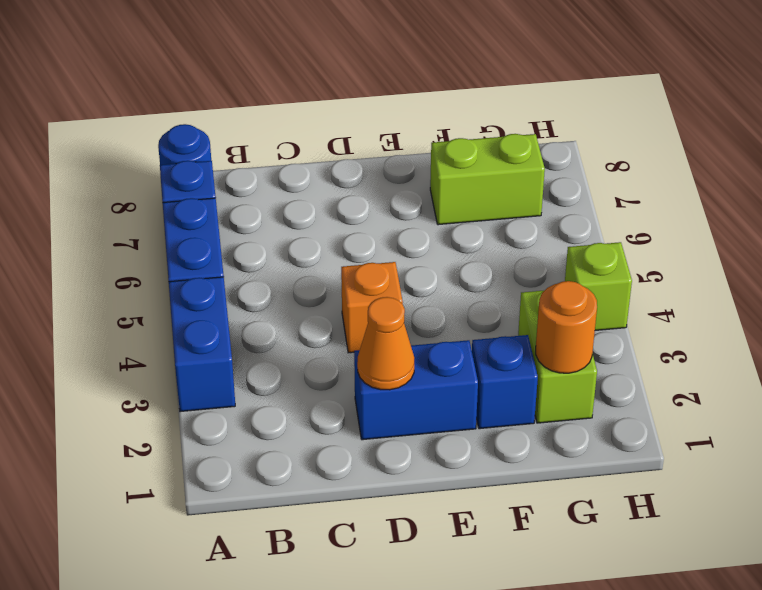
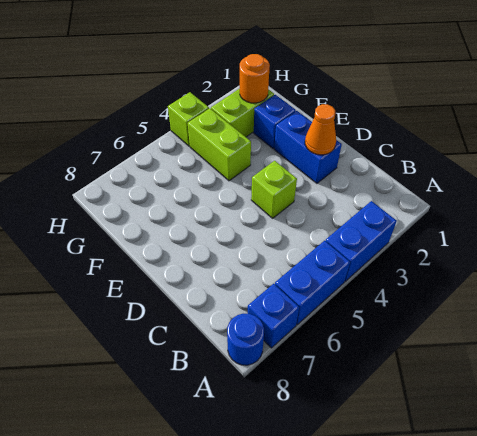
orange 1x1 brick [341,262,403,353] -> lime 1x1 brick [251,161,297,218]
lime 1x2 brick [430,134,545,225] -> lime 1x2 brick moved to [188,108,251,181]

